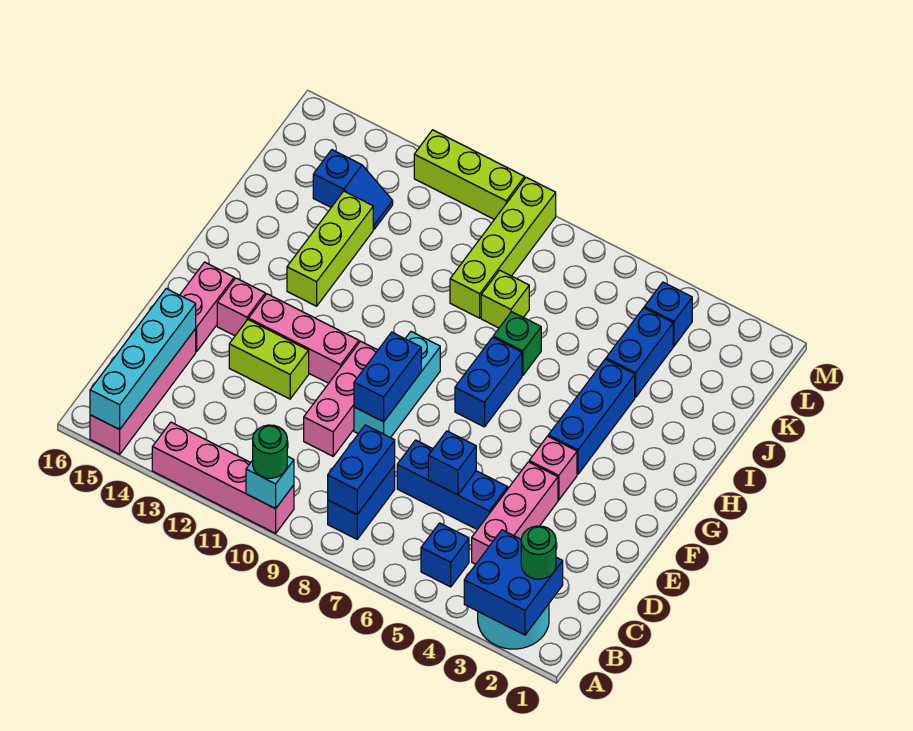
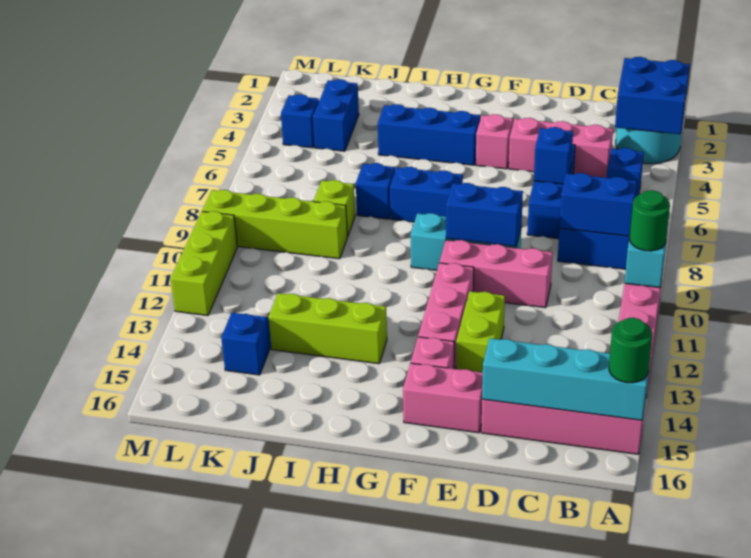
green 1x1 round brick [521,526,556,579] -> green 1x1 round brick moved to [609,318,652,383]
green 1x1 brick [493,312,541,376] -> blue 1x1 brick [356,163,395,219]
blue 1x2 brick [606,308,673,397] -> blue 1x2 brick turned to [313,79,359,151]

